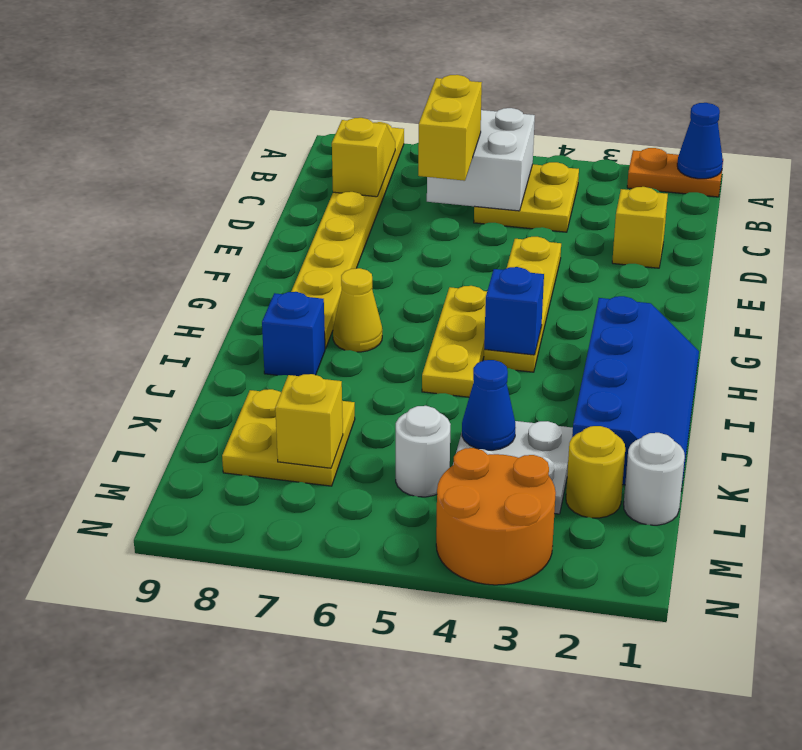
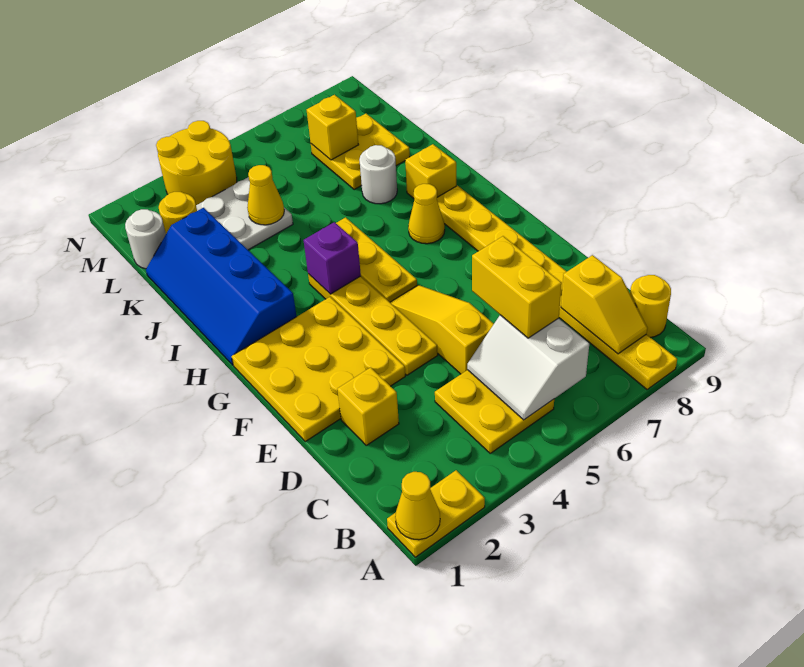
orange 1x2 plate [627,148,723,197] -> yellow 1x2 plate [387,470,485,557]
blue 1x1 cone [677,103,723,179] -> yellow 1x1 cone [395,472,440,540]
white 2x2 brick [427,108,535,211] -> white 2x2 slope [467,315,589,420]
none -> yellow 1x1 round brick [630,275,671,338]
none -> yellow 1x3 slope [390,285,494,374]
none -> yellow 3x3 plate [232,297,405,441]
blue 1x1 brick [484,267,544,355] -> purple 1x1 brick [303,222,361,294]
blue 1x1 brick [262,292,325,376] -> yellow 1x1 brick [405,144,456,198]
blue 1x1 cone [462,360,516,450] -> yellow 1x1 cone [247,165,284,225]
white 1x1 round brick [396,406,451,497] -> white 1x1 round brick moved to [359,145,397,204]
orange 2x2 round brick [436,448,556,585] -> yellow 2x2 round brick [156,121,237,205]

